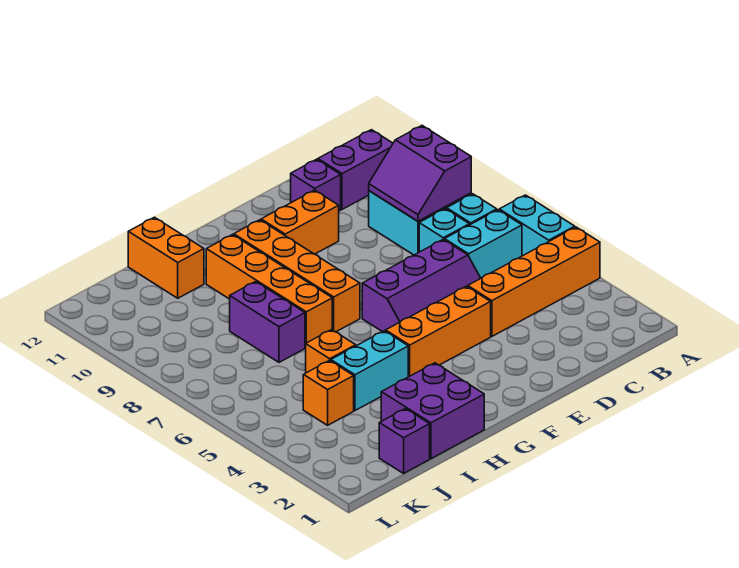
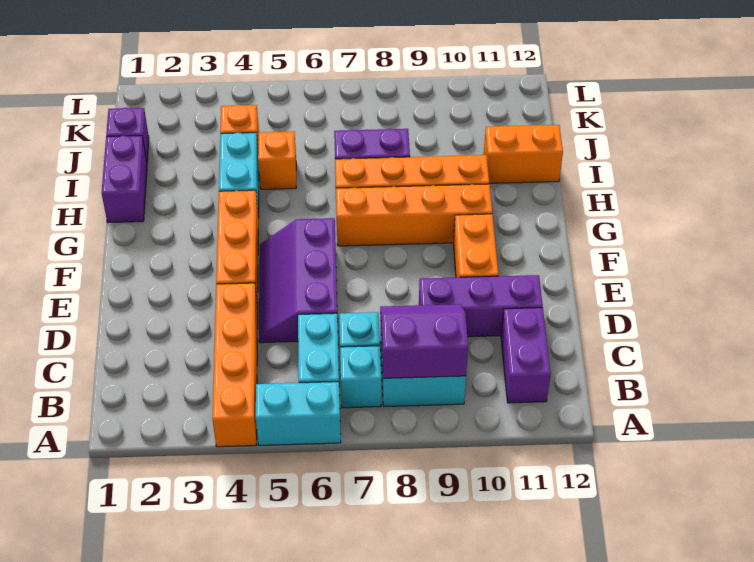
purple 1x1 brick [291,159,341,211] -> purple 1x3 brick [419,275,543,337]
purple 2x2 brick [381,363,484,459] -> purple 1x2 brick [102,136,147,223]

